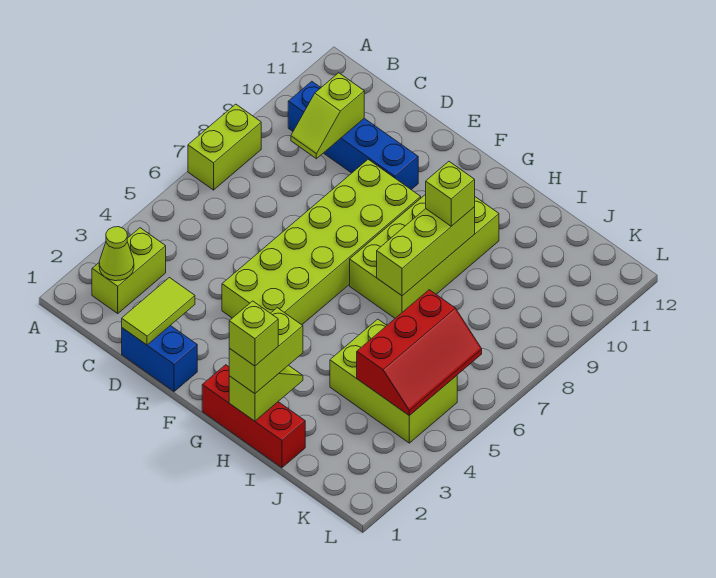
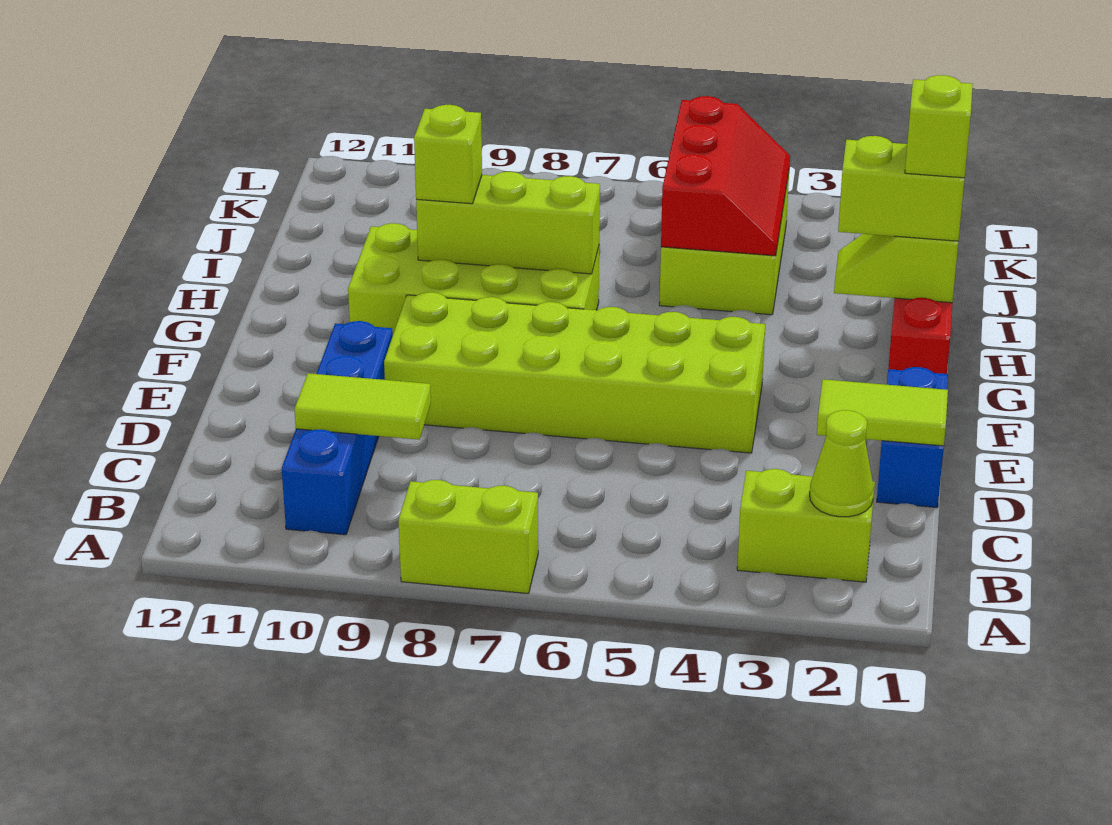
lime 1x2 slope [291,73,364,159] -> lime 1x2 tile [295,373,431,440]
red 2x3 slope [357,290,482,416] -> red 2x3 slope turned to [661,96,790,256]

